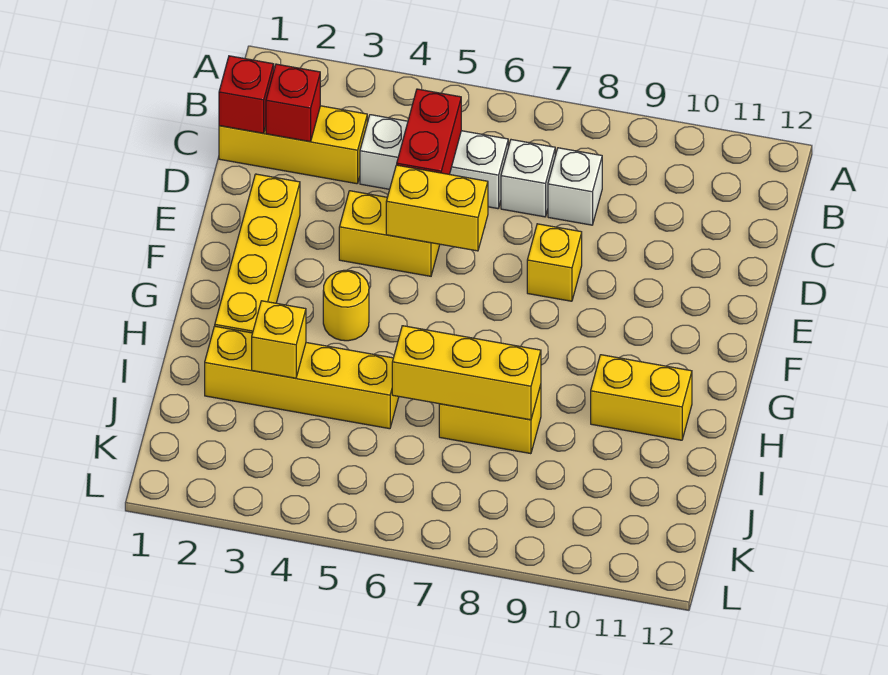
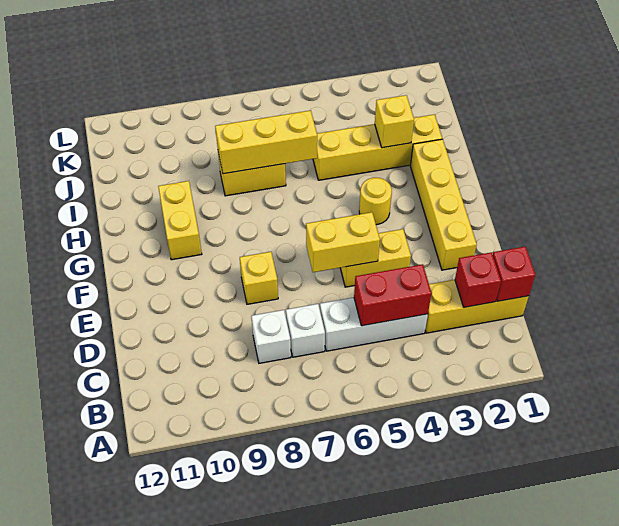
red 1x2 brick [397,89,461,174] -> red 1x2 brick turned to [354,264,432,326]
yellow 1x2 brick [591,355,692,440] -> yellow 1x2 brick turned to [158,181,202,260]

